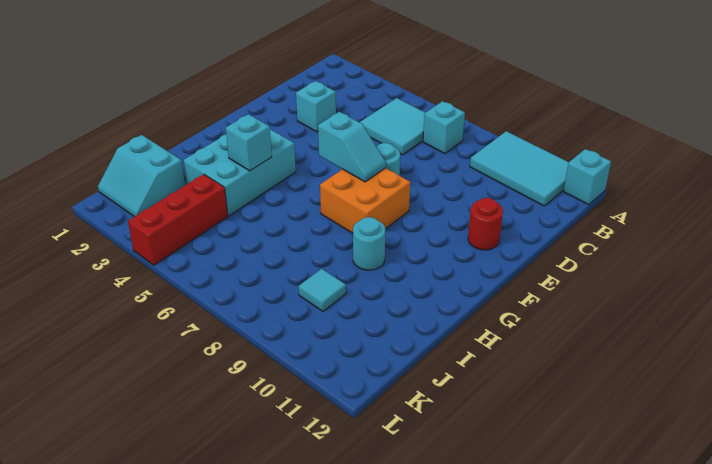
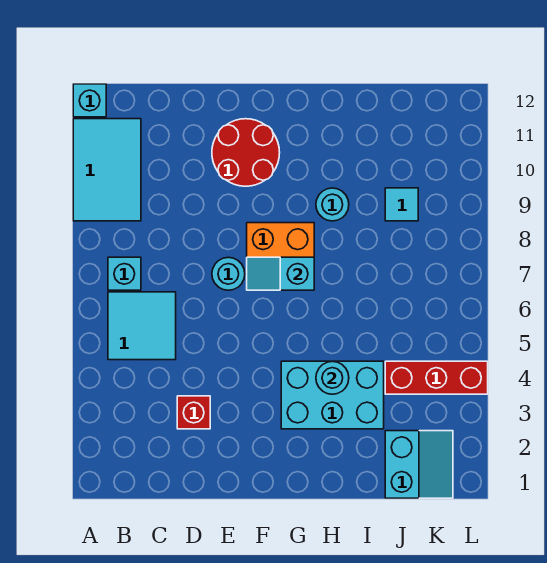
cyan 1x1 brick [296,81,336,132] -> red 1x1 brick [177,396,210,429]
red 1x1 round brick [468,198,503,250] -> red 2x2 round brick [212,119,280,186]
cyan 1x2 slope [318,112,386,182] -> cyan 1x2 slope turned to [247,257,314,290]
cyan 1x1 brick [226,114,272,171] -> cyan 1x1 round brick [316,361,349,394]

